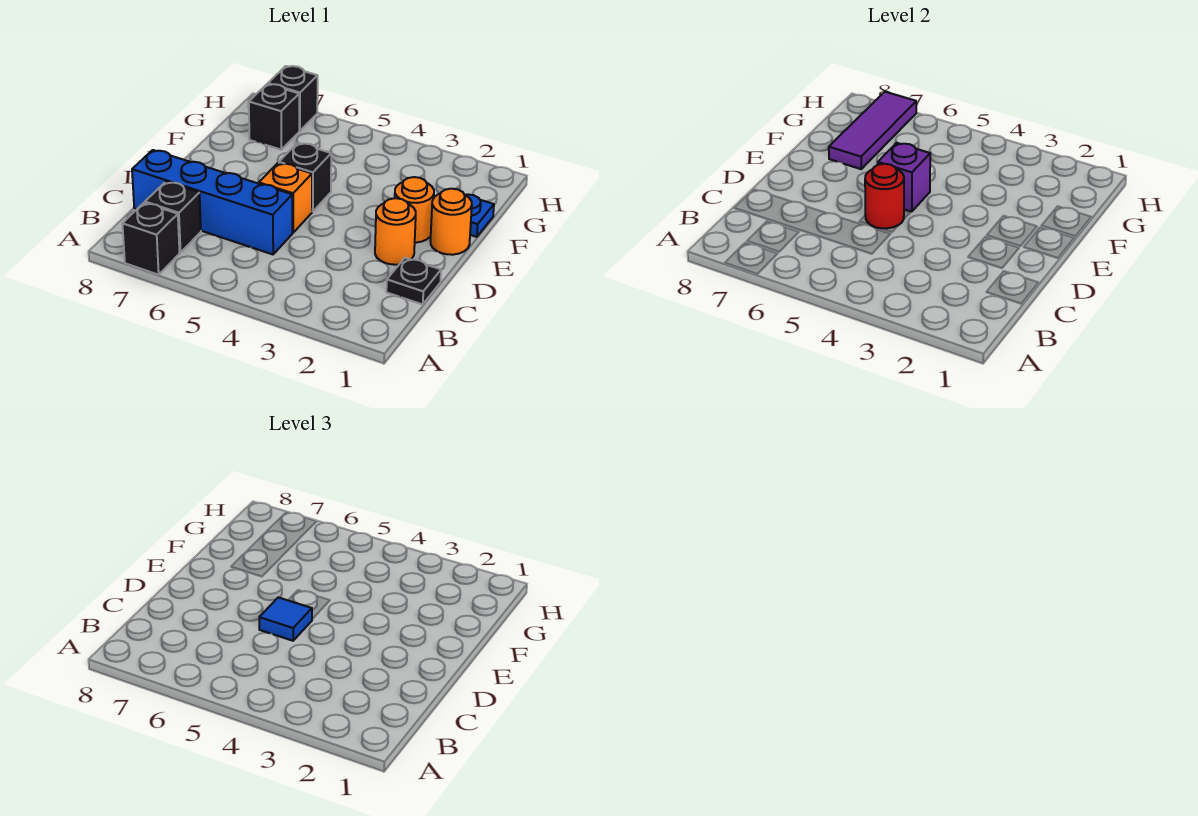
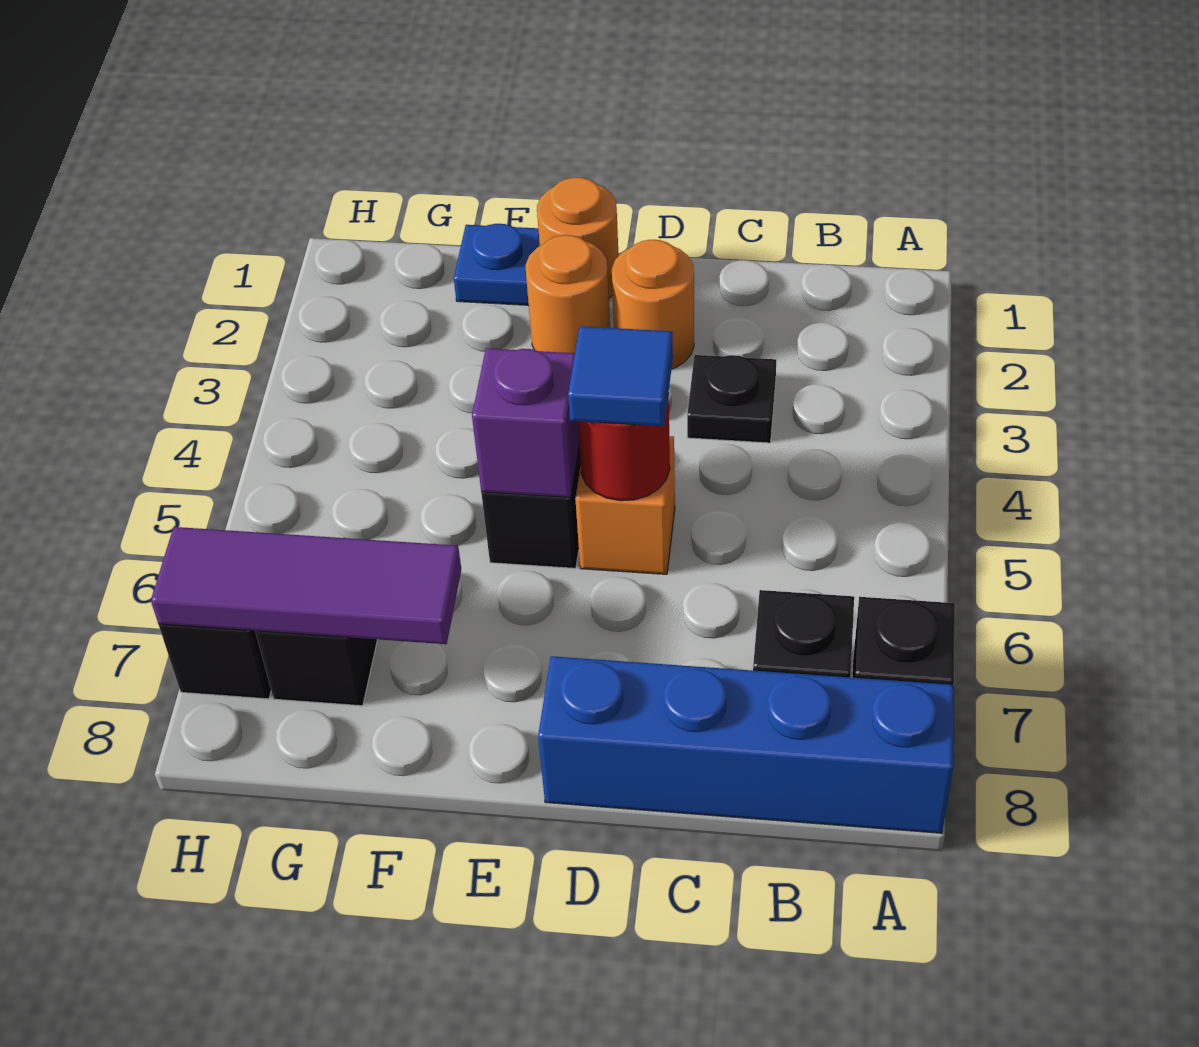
black 1x1 plate [386,258,441,304] -> black 1x1 plate moved to [687,355,776,443]
blue 1x4 brick [132,150,292,254] -> blue 1x4 brick turned to [538,656,954,833]

